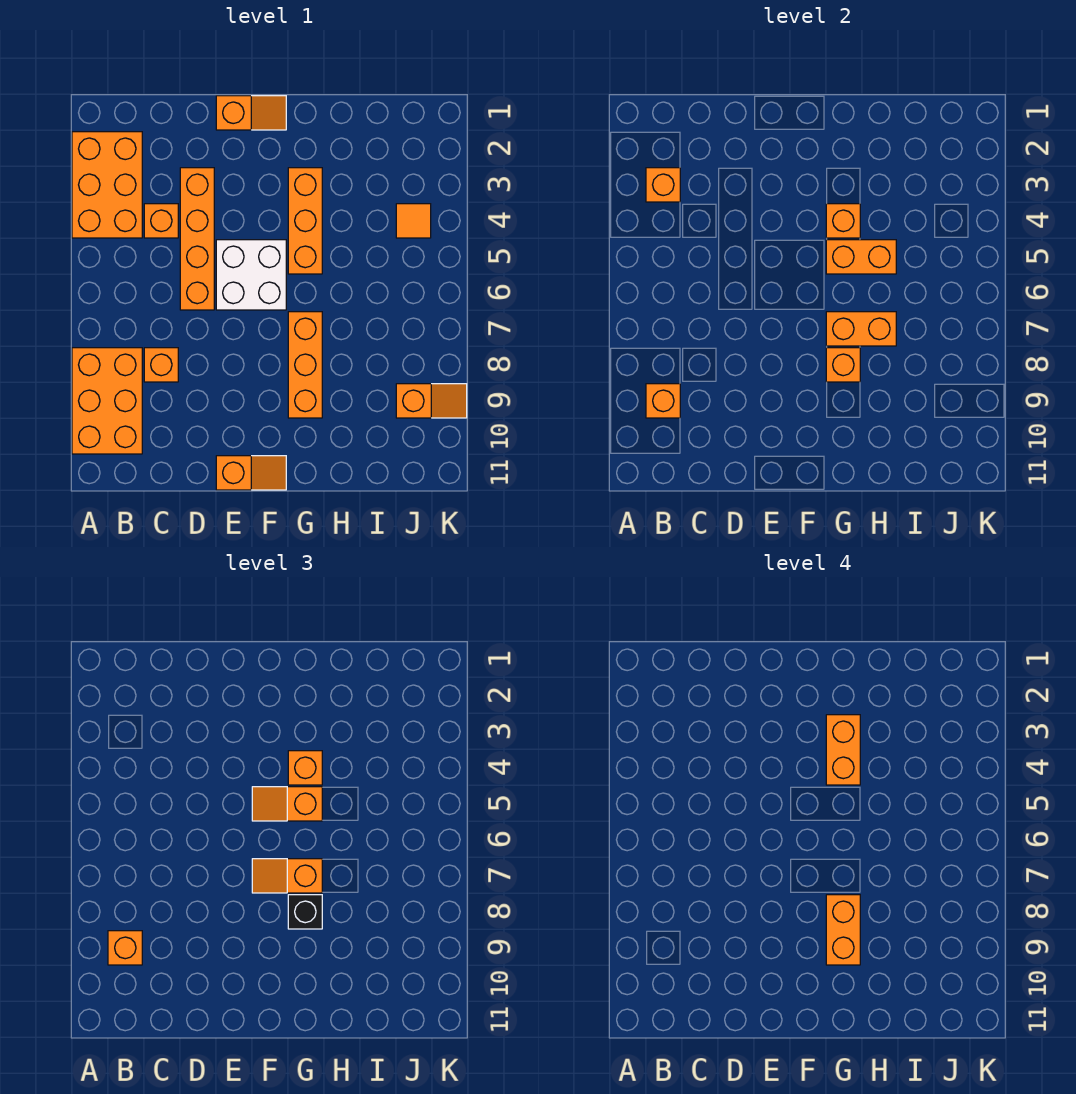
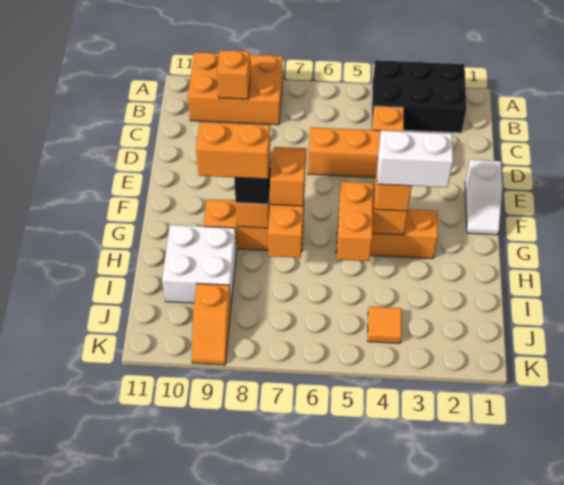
orange 2x3 brick [72,132,142,238] -> black 2x3 brick [372,60,466,133]
orange 1x1 brick [646,168,680,202] -> none
orange 1x1 brick [108,931,142,965] -> none
orange 1x1 brick [144,348,178,382] -> none
orange 1x2 slope [216,96,286,130] -> white 1x2 slope [465,160,503,235]
white 2x2 brick [216,240,286,310] -> white 2x2 brick moved to [162,225,237,303]
orange 1x2 slope [216,456,286,490] -> none
orange 1x2 slope [252,787,322,821] -> none
orange 1x2 brick [826,715,860,785] -> white 1x2 brick [377,130,453,188]

